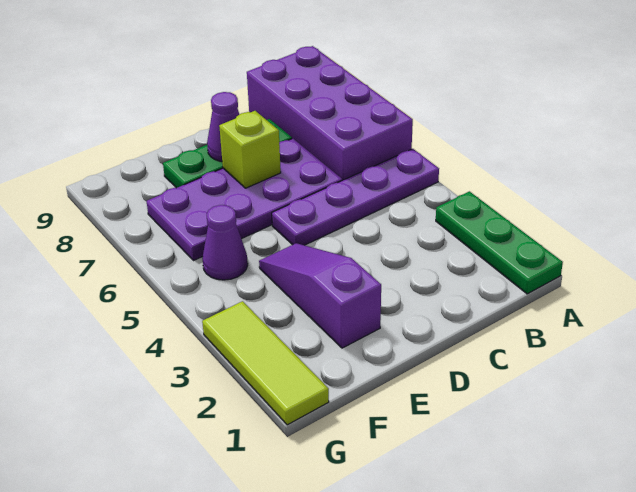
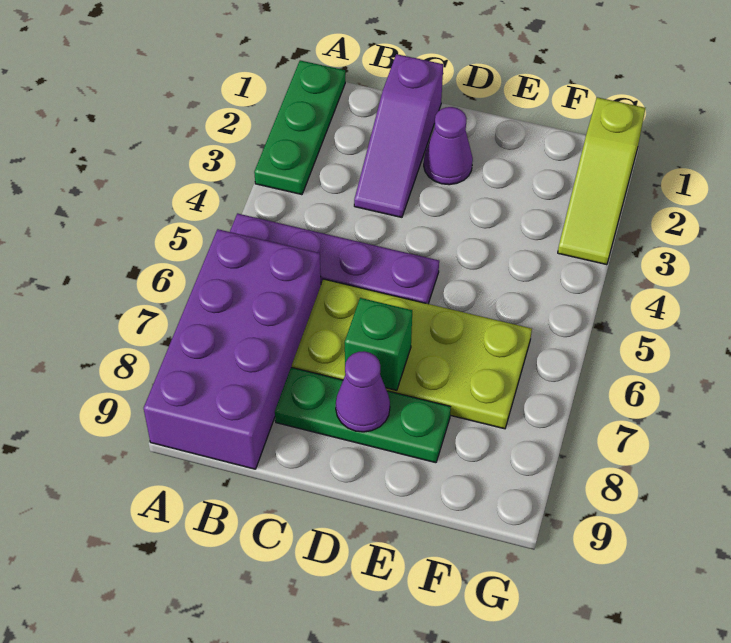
purple 2x4 plate [146,139,342,261] -> lime 2x4 plate [292,279,532,429]
lime 1x1 brick [219,111,281,188] -> green 1x1 brick [345,298,412,391]
purple 1x3 slope [259,243,381,348] -> purple 1x3 slope moved to [354,54,443,217]
purple 1x1 cone [202,205,248,280] -> purple 1x1 cone moved to [424,107,473,185]
lime 1x3 tile [202,301,329,425] -> lime 1x3 slope [558,97,645,265]

